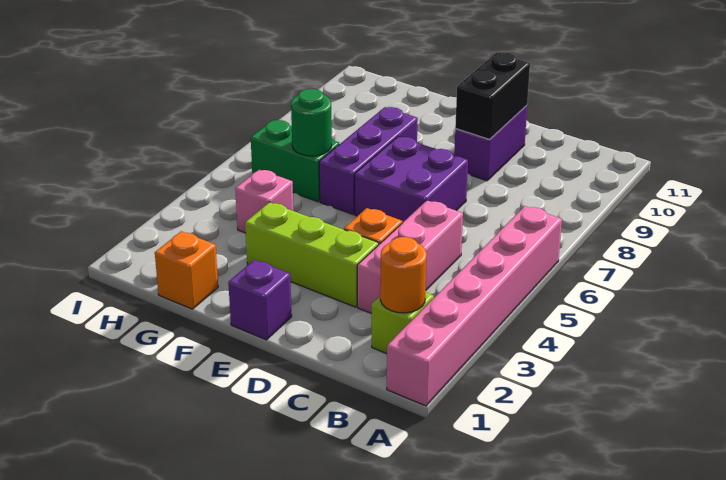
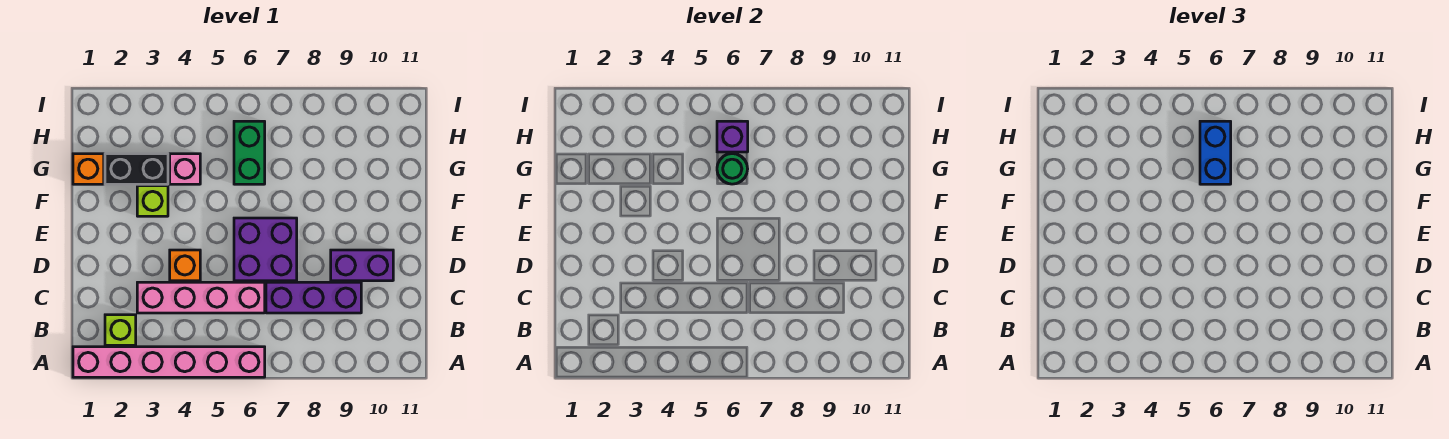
orange 1x1 round brick [380,237,427,313] -> none
pink 1x3 brick [357,201,463,313] -> pink 1x4 brick [137,282,265,313]
lime 1x3 brick [245,202,379,307] -> lime 1x1 brick [137,186,168,216]
black 1x2 brick [455,52,530,139] -> black 1x2 brick moved to [105,154,168,184]
purple 1x1 brick [228,260,292,340] -> purple 1x1 brick moved to [717,121,748,152]
purple 1x3 brick [319,107,418,214] -> purple 1x3 brick moved to [266,282,361,313]
none -> blue 1x2 brick [1200,121,1231,184]

